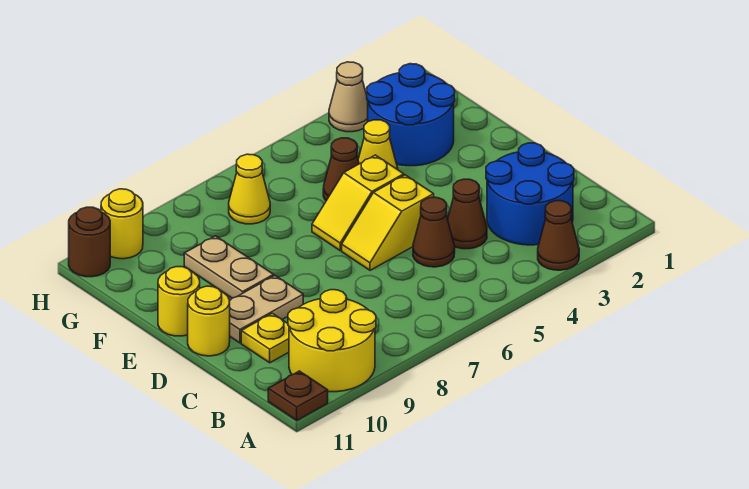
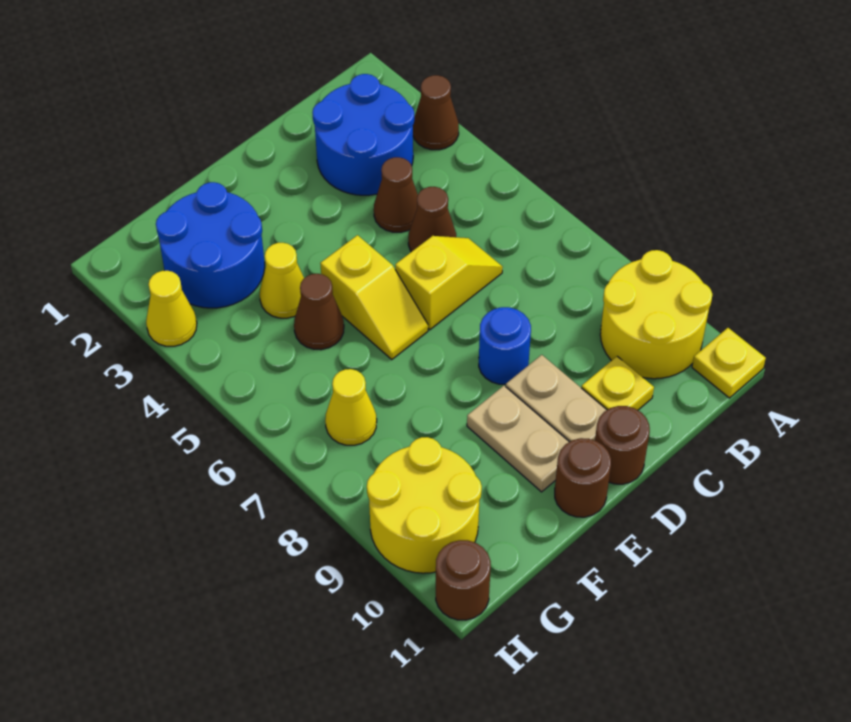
brown 1x1 plate [268,371,328,420] -> yellow 1x1 plate [692,328,766,398]
yellow 1x2 slope [342,175,434,270] -> yellow 1x2 slope turned to [395,236,503,330]
none -> blue 1x1 round brick [479,307,531,384]
yellow 1x1 round brick [188,286,230,356] -> brown 1x1 round brick [595,406,650,484]
tan 1x2 plate [184,236,274,298] -> tan 1x2 plate turned to [467,386,569,492]
yellow 1x1 round brick [158,267,200,336] -> brown 1x1 round brick [555,438,611,517]
tan 1x1 cone [329,62,368,132] -> yellow 1x1 cone [146,271,197,346]
yellow 1x1 round brick [101,189,143,259] -> yellow 2x2 round brick [367,437,482,573]

